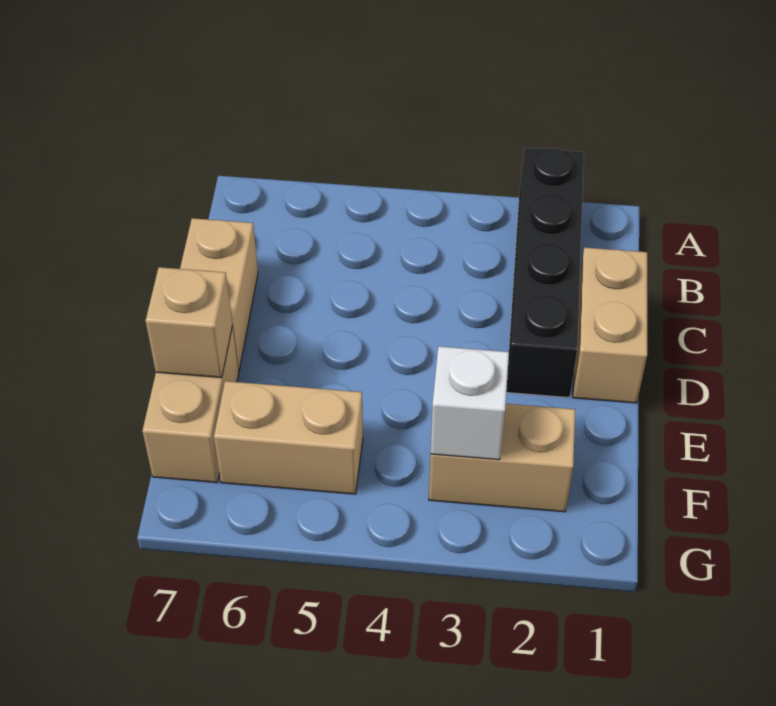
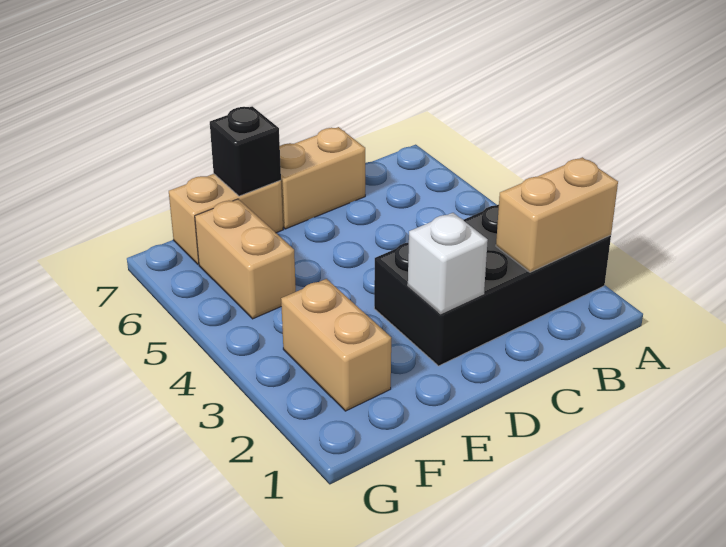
black 1x4 brick [506,148,584,398] -> black 2x4 brick [374,205,611,366]
tan 1x2 brick [573,247,647,403] -> tan 1x2 brick moved to [496,157,618,272]
tan 1x1 brick [146,267,232,378] -> black 1x1 brick [210,106,281,196]
white 1x1 brick [431,346,509,460] -> white 1x1 brick moved to [408,213,488,314]

